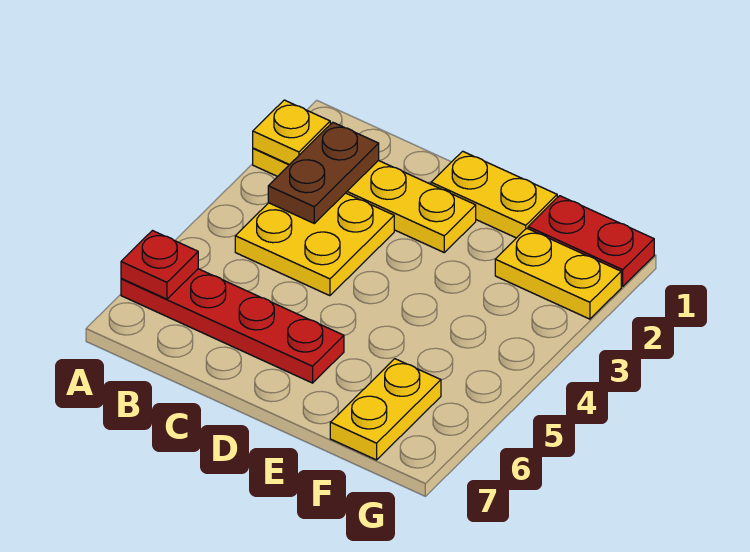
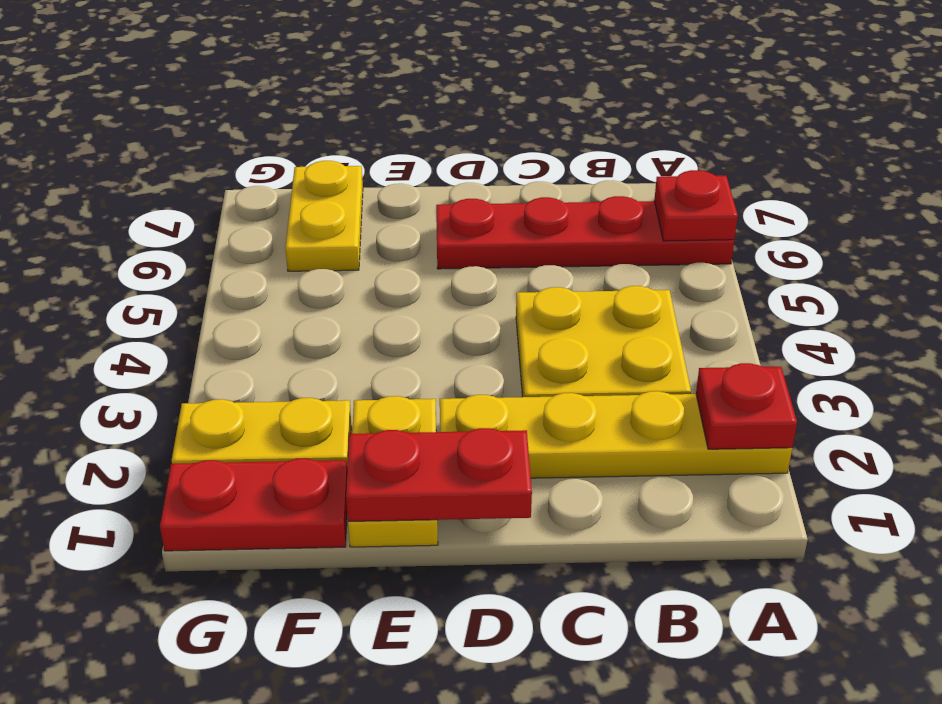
yellow 1x1 plate [253,100,330,165] -> red 1x1 plate [696,363,797,449]
brown 1x2 plate [268,122,379,223] -> none
yellow 1x2 plate [431,151,557,238] -> yellow 1x2 plate turned to [348,396,438,547]
none -> red 1x2 plate [346,428,532,522]

